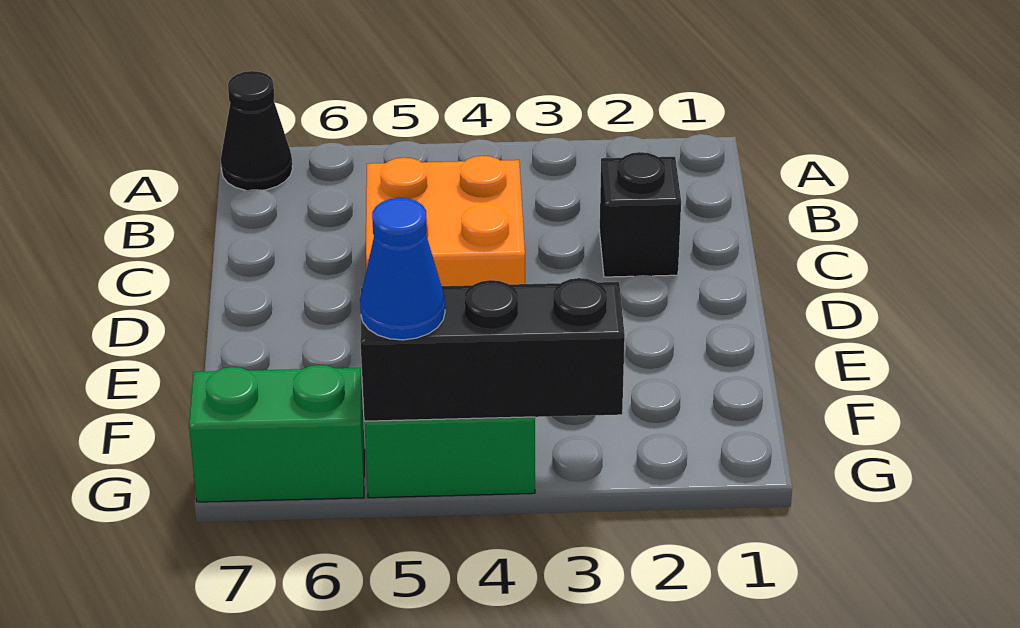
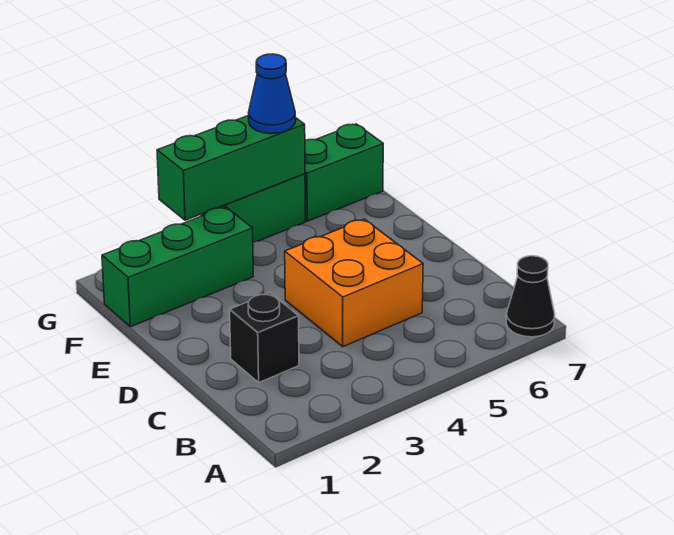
none -> green 1x3 brick [102,207,253,327]
black 1x3 brick [360,278,625,421] -> green 1x3 brick [157,115,305,220]

